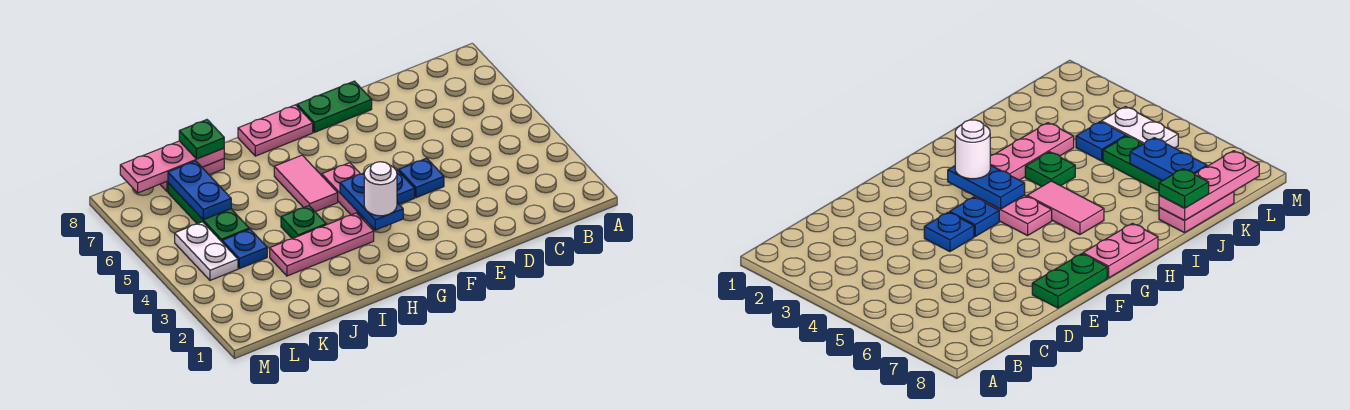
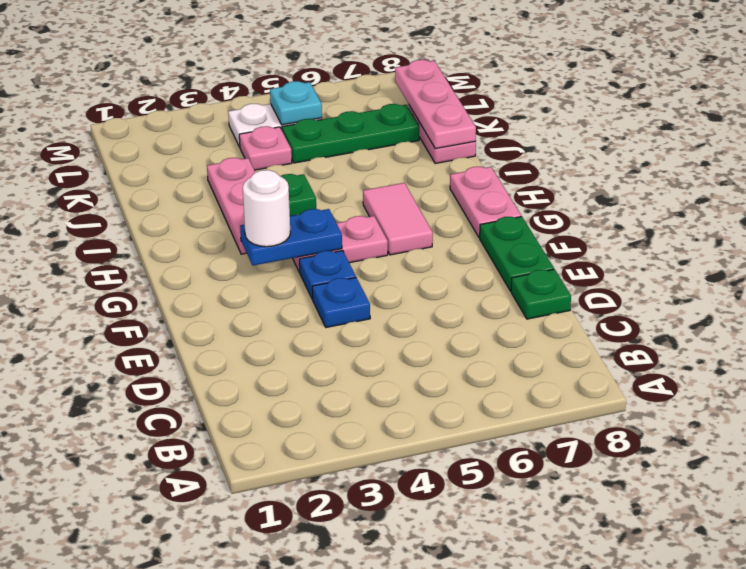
pink 1x2 tile [274,155,338,212] -> pink 1x2 tile turned to [363,183,433,255]
green 1x1 plate [179,120,224,159] -> green 1x1 plate moved to [511,269,571,319]
blue 1x1 plate [222,229,267,269] -> pink 1x1 plate [239,126,292,170]
blue 1x2 plate [168,161,231,220] -> none
none -> cyan 1x1 plate [270,81,322,125]

